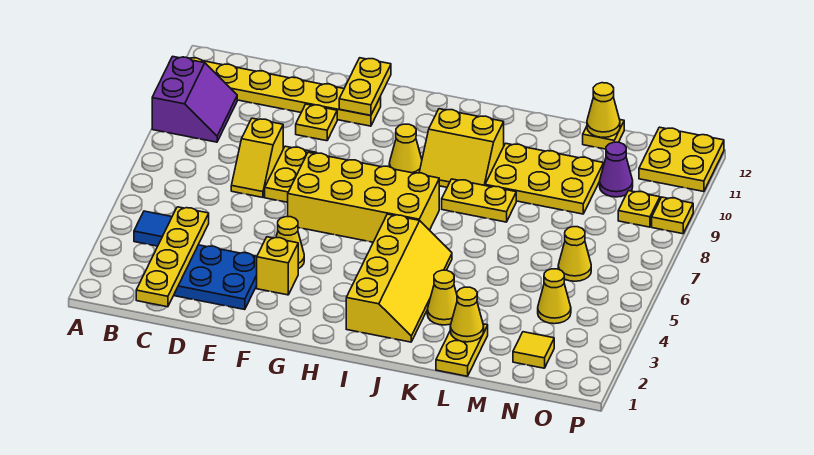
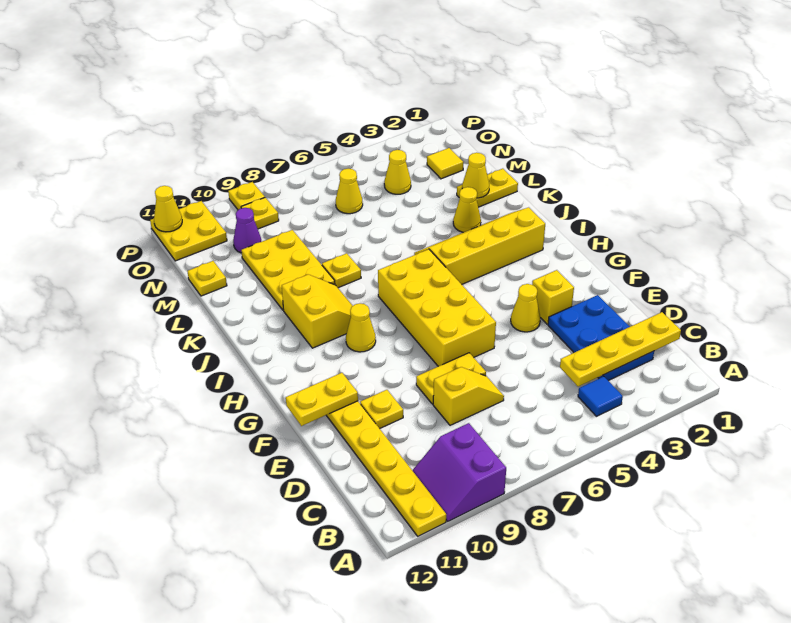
purple 2x2 slope [152,56,237,142] -> purple 2x2 slope turned to [412,423,506,521]
yellow 1x2 plate [442,179,516,222] -> yellow 1x1 plate [322,253,361,288]
yellow 1x1 cone [587,83,620,137] -> yellow 1x1 cone moved to [154,186,182,232]

